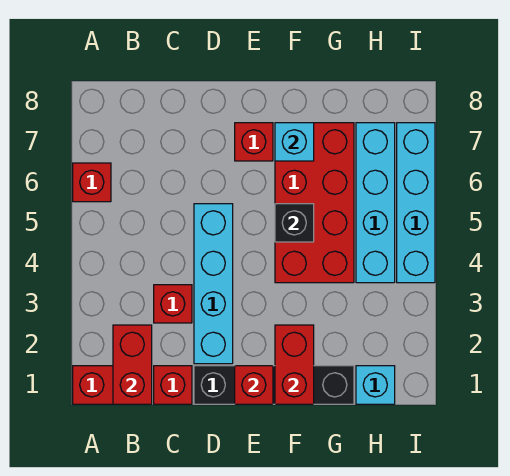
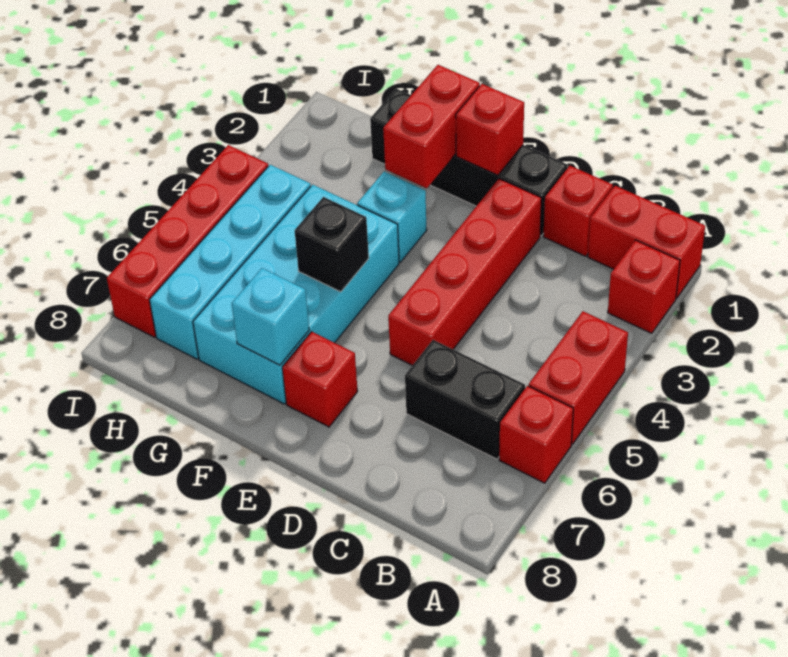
red 1x2 brick [113,325,152,404] -> red 1x2 brick moved to [529,311,628,444]
none -> black 1x2 brick [405,340,525,459]
red 1x1 brick [154,285,192,323] -> red 1x1 brick moved to [608,240,680,333]
cyan 1x4 brick [194,204,233,364] -> red 1x4 brick [388,179,541,365]
red 2x4 brick [275,123,354,283] -> cyan 2x4 brick [193,185,399,404]
cyan 1x1 brick [356,366,395,404] -> cyan 1x1 brick moved to [357,172,427,262]
cyan 1x4 brick [397,123,435,283] -> red 1x4 brick [107,145,268,337]

